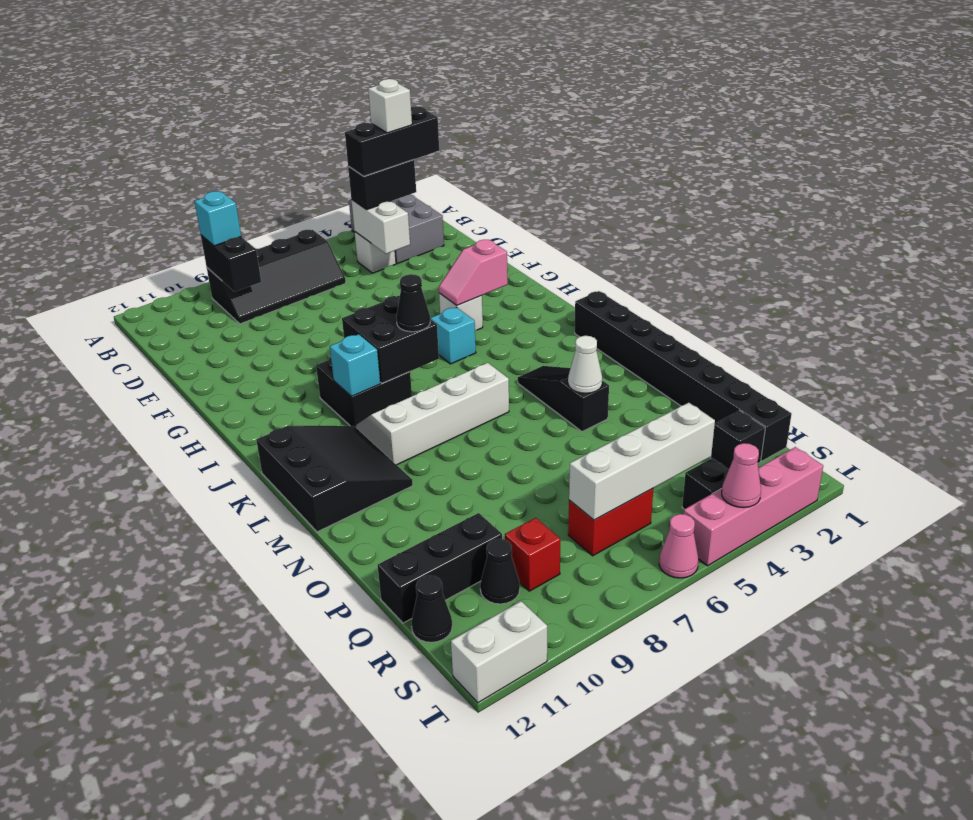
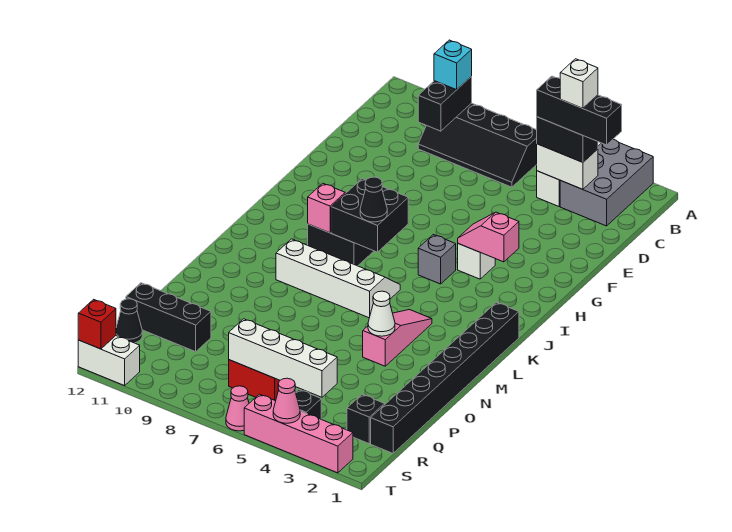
white 1x2 brick [351,200,410,254] -> white 1x2 brick turned to [537,144,598,189]
cyan 1x1 brick [431,307,476,364] -> grey 1x1 brick [418,235,456,284]
cyan 1x1 brick [330,334,380,397] -> pink 1x1 brick [308,183,345,233]
black 3x3 slope [256,426,413,532] -> none
black 1x3 slope [518,366,609,432] -> pink 1x3 slope [363,310,432,366]
red 1x1 brick [505,518,560,591] -> red 1x1 brick moved to [78,299,116,349]
black 1x1 cone [480,539,520,604] -> none

